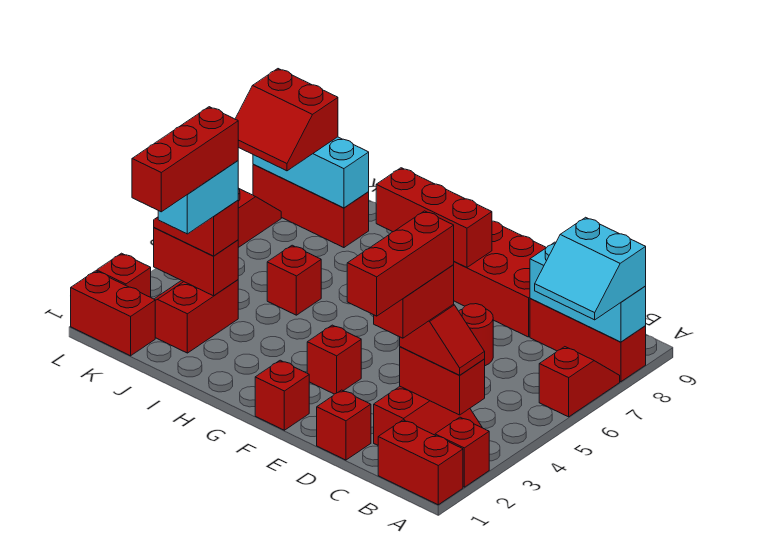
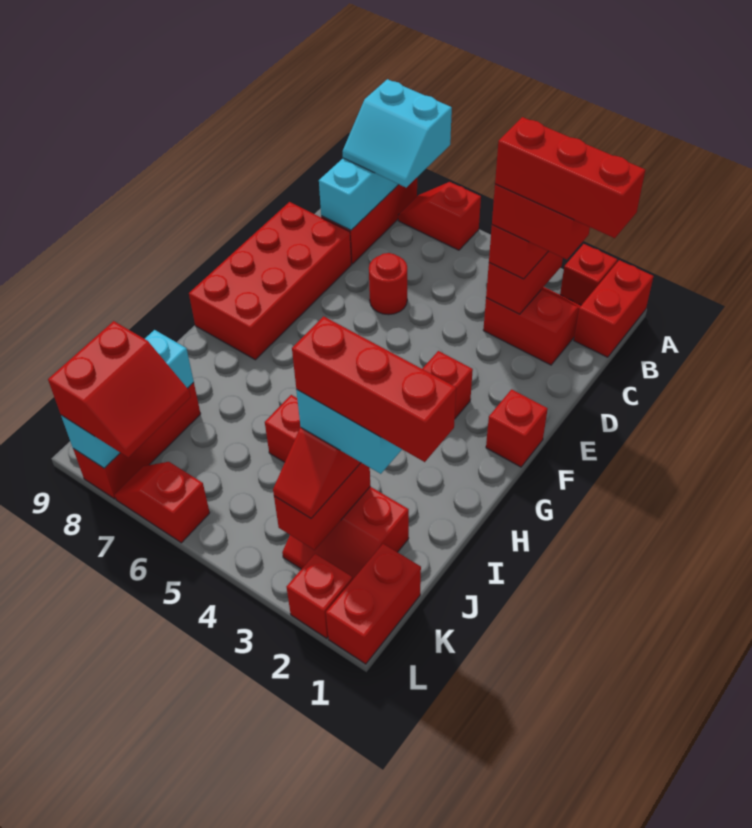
cyan 2x2 slope [535,217,646,320] -> cyan 2x2 slope turned to [343,79,452,187]
red 1x1 brick [317,390,371,460] -> none
red 1x3 brick [376,168,492,268] -> none

